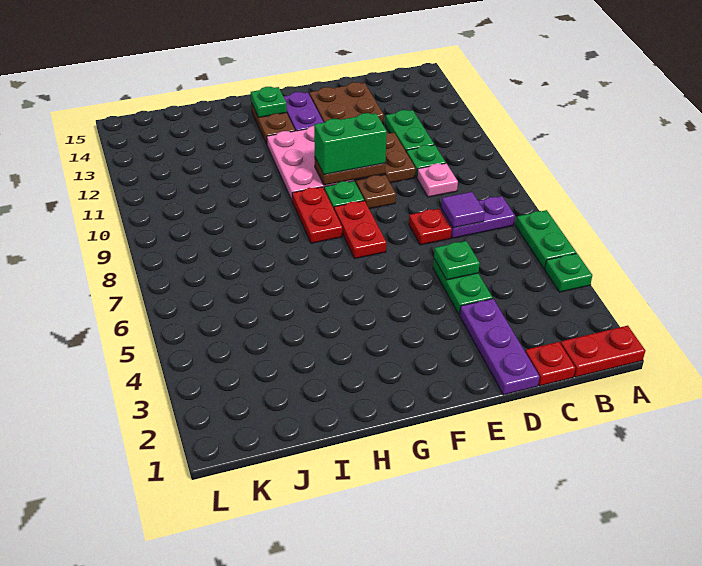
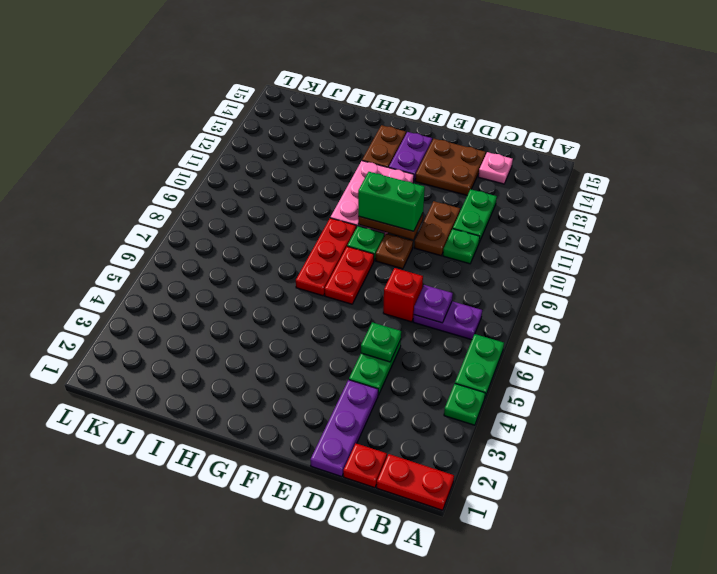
purple 1x1 tile [441,192,485,228] -> purple 1x1 plate [414,285,453,323]
pink 1x1 plate [417,163,458,197] -> pink 1x1 plate moved to [478,152,513,184]
red 1x1 plate [409,209,452,245] -> red 1x1 brick [383,268,423,322]
red 1x2 plate [292,187,342,243] -> red 1x3 plate [296,218,356,296]
green 1x1 plate [251,87,287,118] -> none

